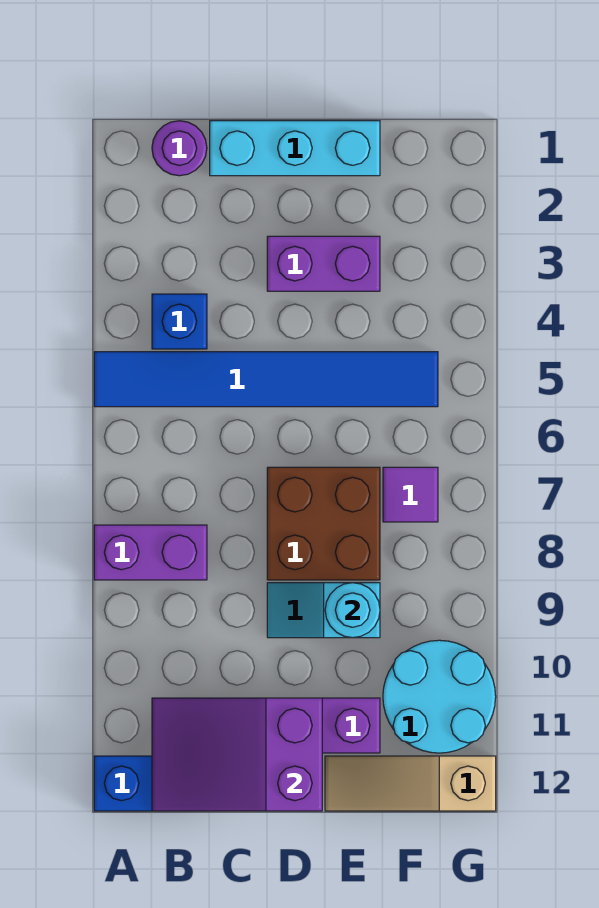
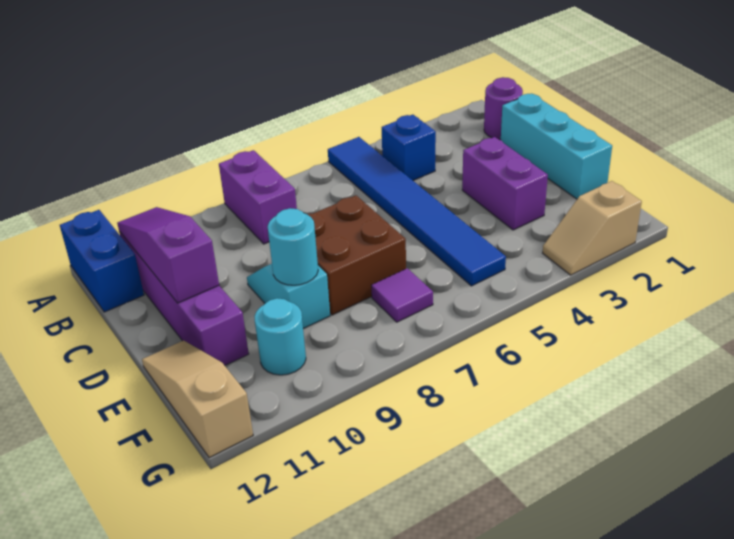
purple 2x3 slope [152,698,322,811] -> purple 1x3 slope [117,207,219,303]
cyan 2x2 round brick [383,640,496,753] -> cyan 1x1 round brick [254,298,306,375]
none -> tan 1x2 slope [543,181,642,275]

